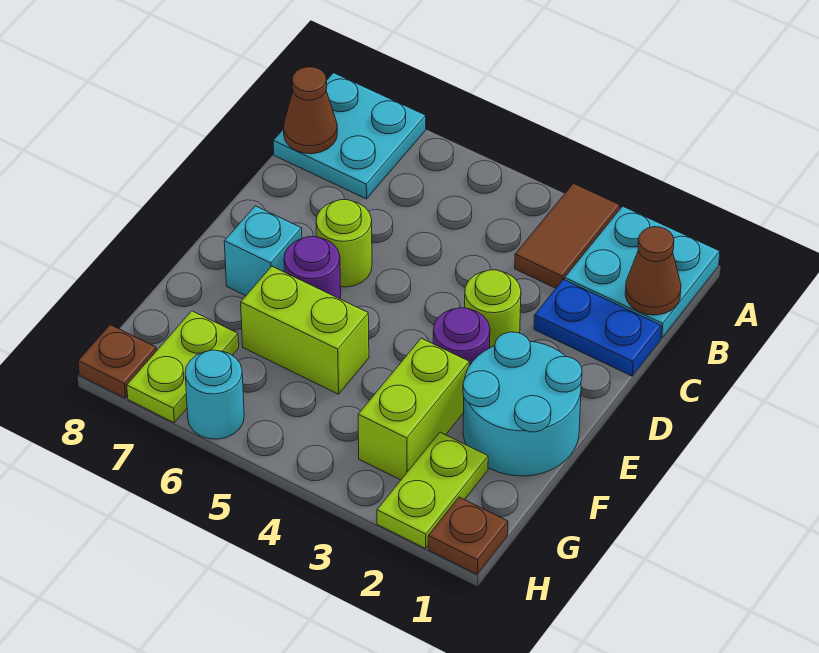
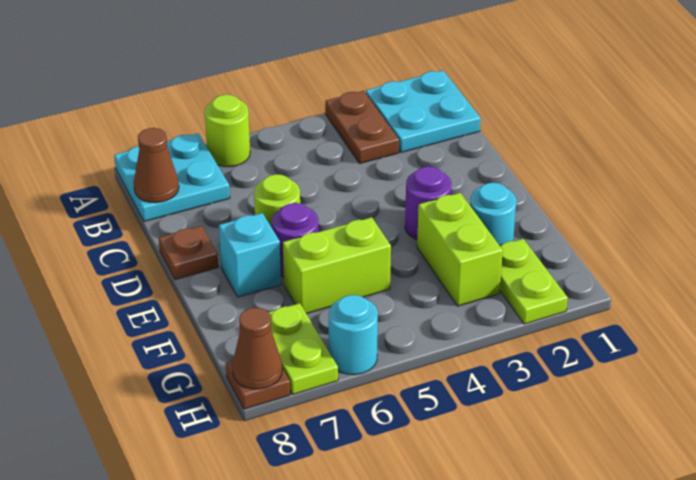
brown 1x2 tile [515,183,620,288] -> brown 1x2 plate [325,91,399,164]
brown 1x1 cone [625,227,681,315] -> brown 1x1 cone moved to [232,308,282,389]
blue 1x2 plate [534,279,661,376] -> none
lime 1x1 round brick [465,270,521,348] -> lime 1x1 round brick moved to [205,95,250,167]
cyan 2x2 round brick [463,332,582,476] -> cyan 1x1 round brick [470,183,516,245]
brown 1x1 plate [428,497,508,574] -> brown 1x1 plate moved to [159,226,218,280]

